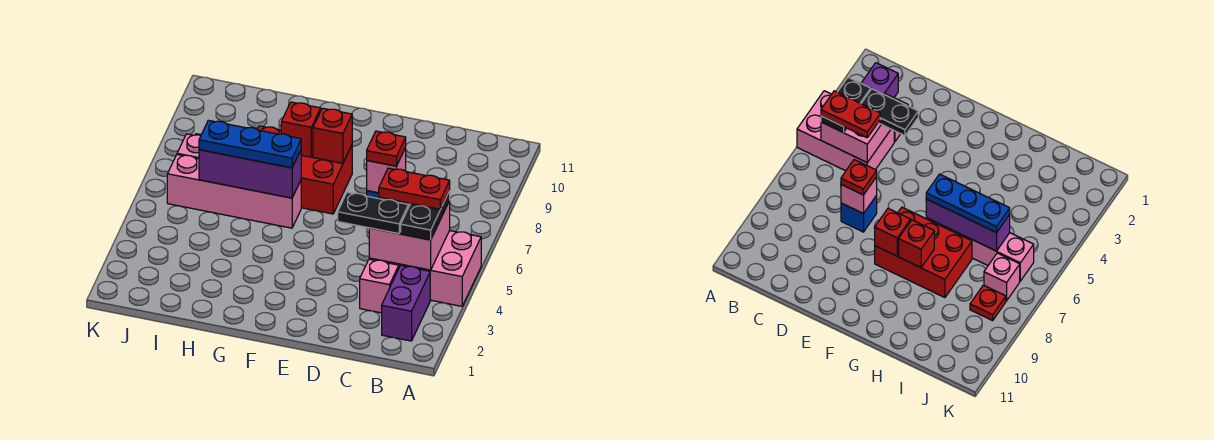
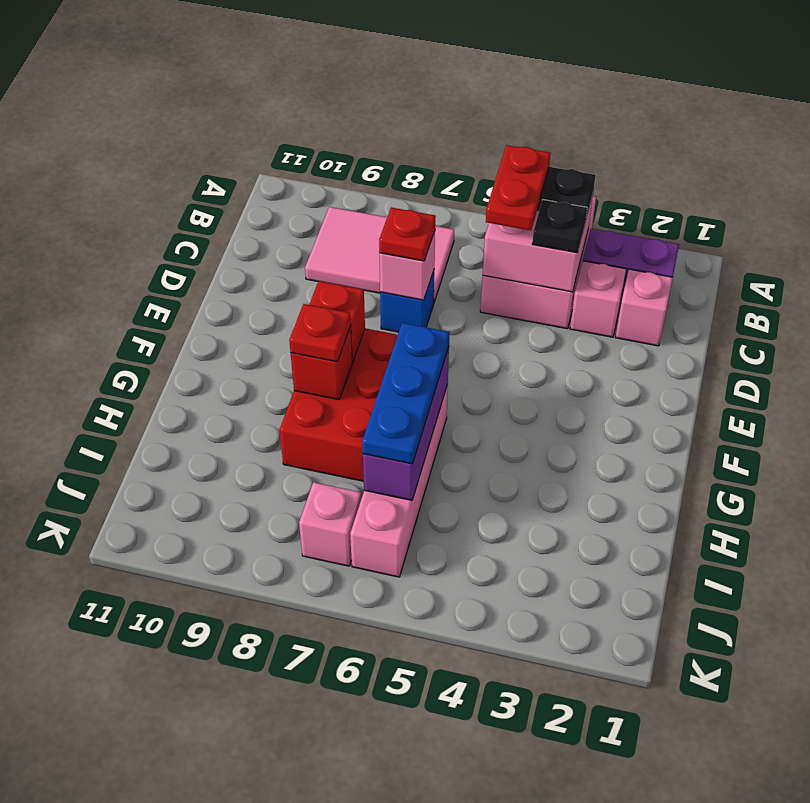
none -> pink 2x3 tile [305,207,454,302]
none -> pink 1x1 brick [615,269,673,346]
black 1x2 plate [338,192,408,234] -> black 1x1 plate [532,200,587,253]
red 1x1 plate [970,285,1006,320] -> red 1x1 plate moved to [289,304,351,362]

